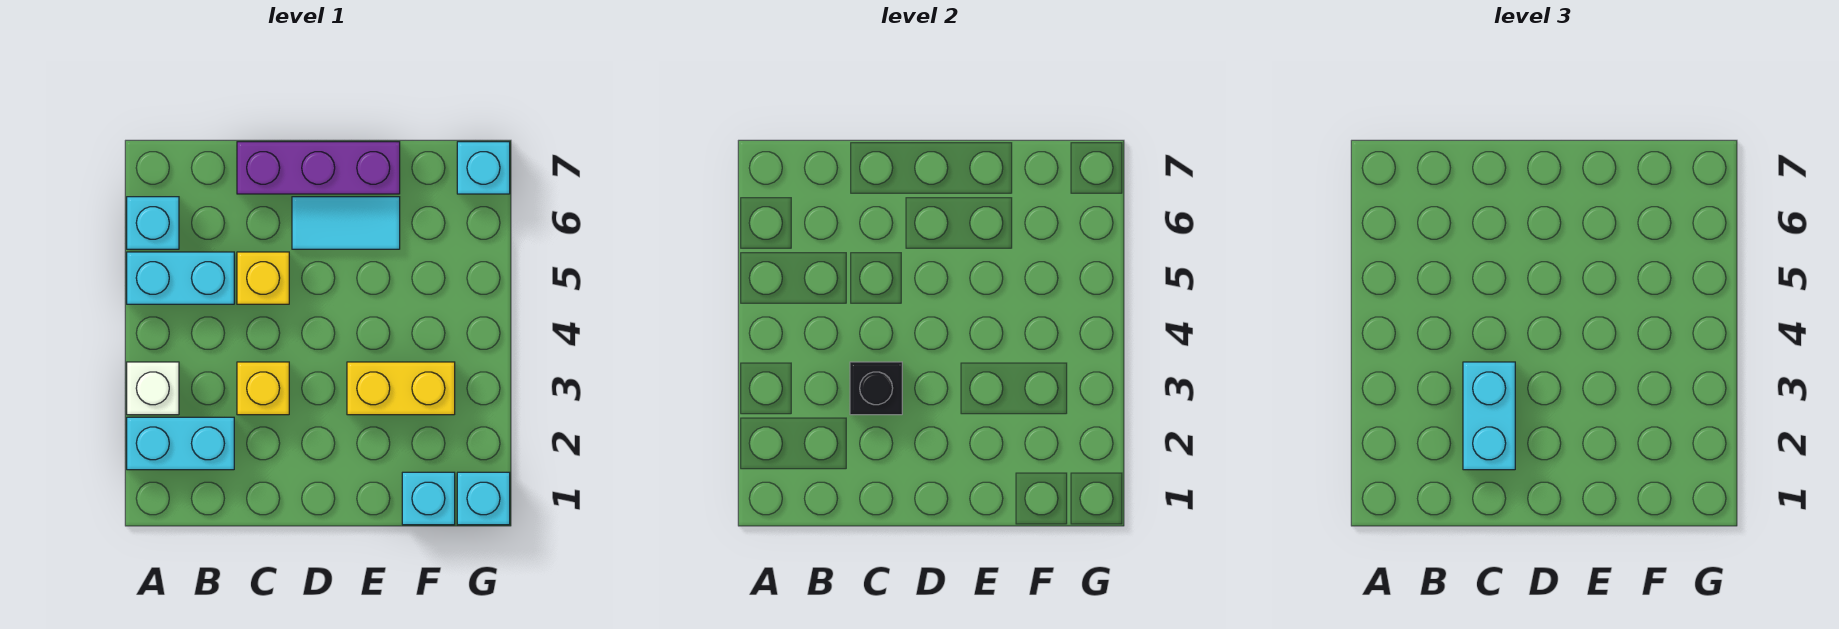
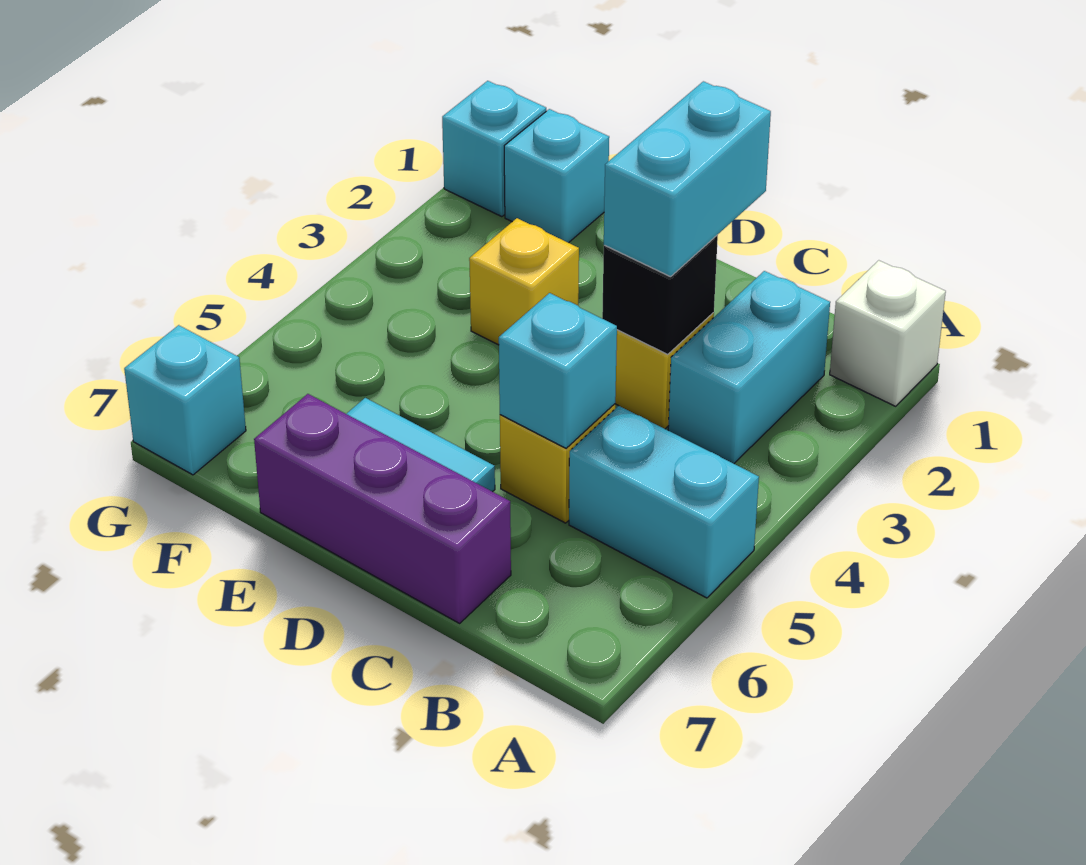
cyan 1x2 brick [127,417,234,470] -> cyan 1x2 brick turned to [668,271,830,464]
white 1x1 brick [127,362,179,415] -> white 1x1 brick moved to [830,260,946,406]
cyan 1x1 brick [127,197,179,249] -> cyan 1x1 brick moved to [499,293,617,448]
yellow 1x2 brick [347,362,455,415] -> yellow 1x1 brick [469,218,579,345]

